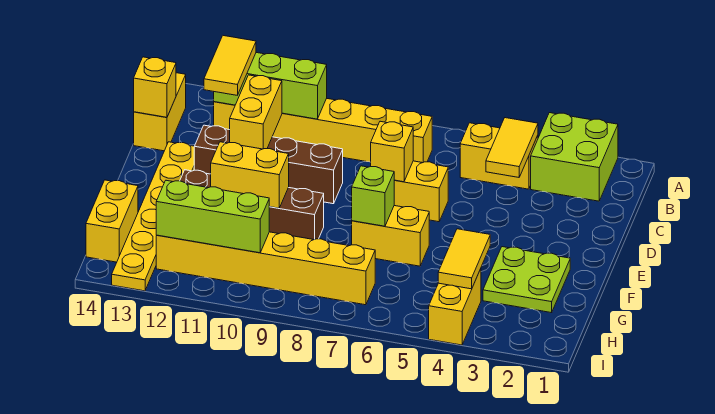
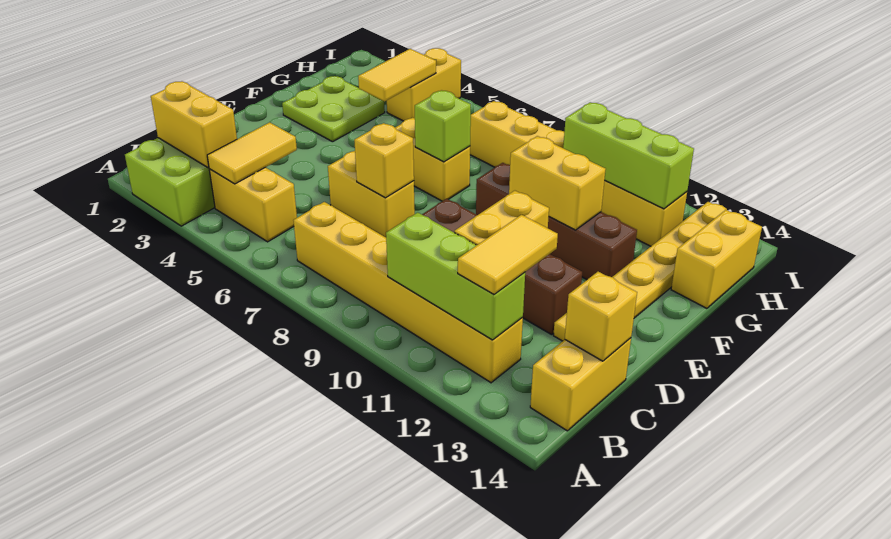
none -> yellow 1x2 brick [151,82,237,168]

